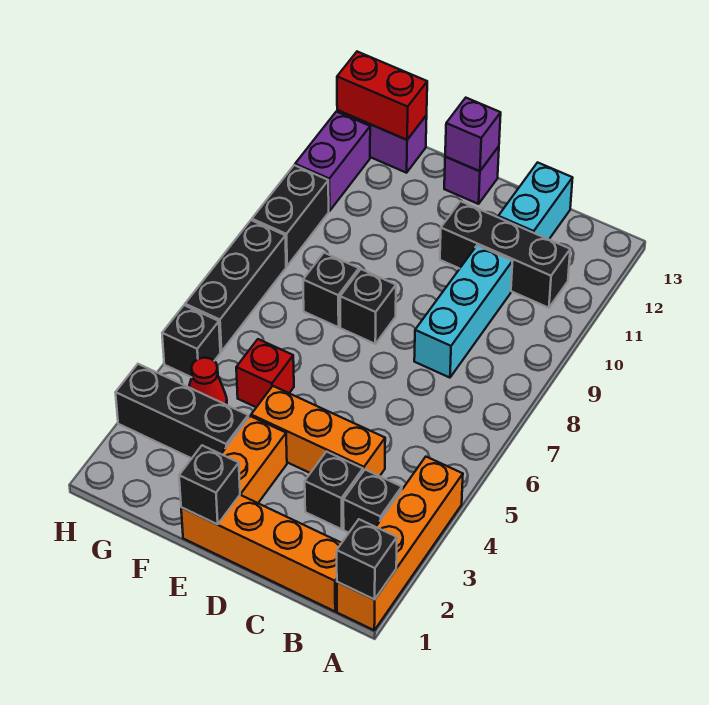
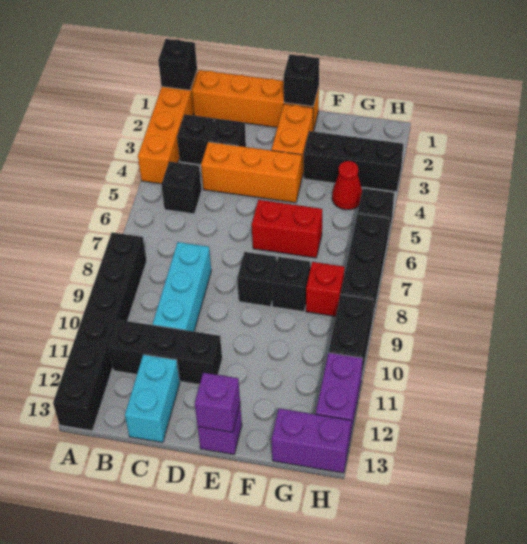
none -> black 1x6 brick [53,232,147,431]
none -> black 1x1 brick [161,162,202,214]
red 1x1 brick [236,339,294,407] -> red 1x1 brick moved to [306,262,345,316]
red 1x2 brick [337,52,427,140] -> red 1x2 brick moved to [252,200,322,258]

